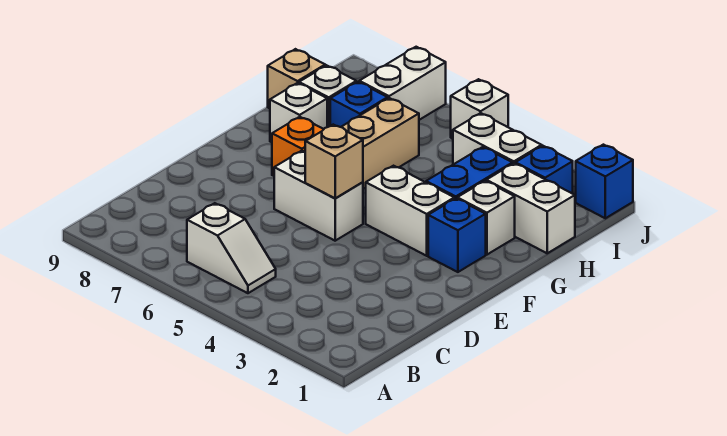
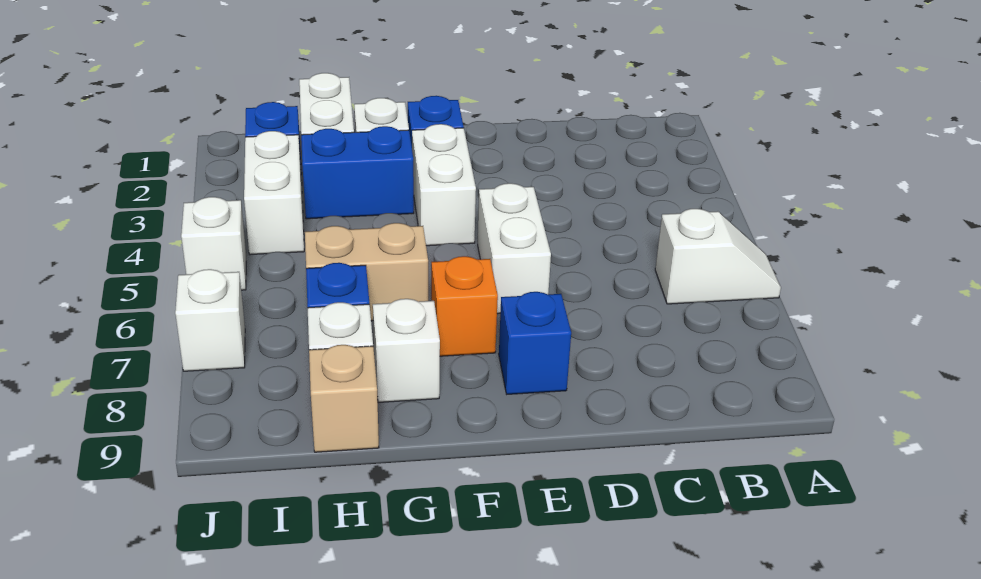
white 1x2 slope [187,203,276,293] -> white 1x2 slope turned to [655,209,781,304]
tan 1x1 brick [305,125,363,198] -> none
white 1x2 brick [359,47,446,120] -> white 1x1 brick [175,269,245,371]
blue 1x1 brick [576,145,633,218] -> blue 1x1 brick moved to [499,292,571,394]

